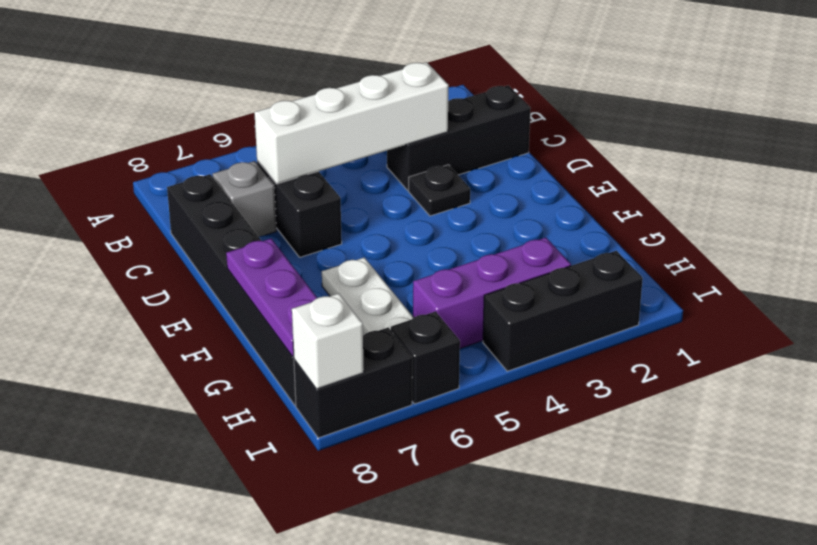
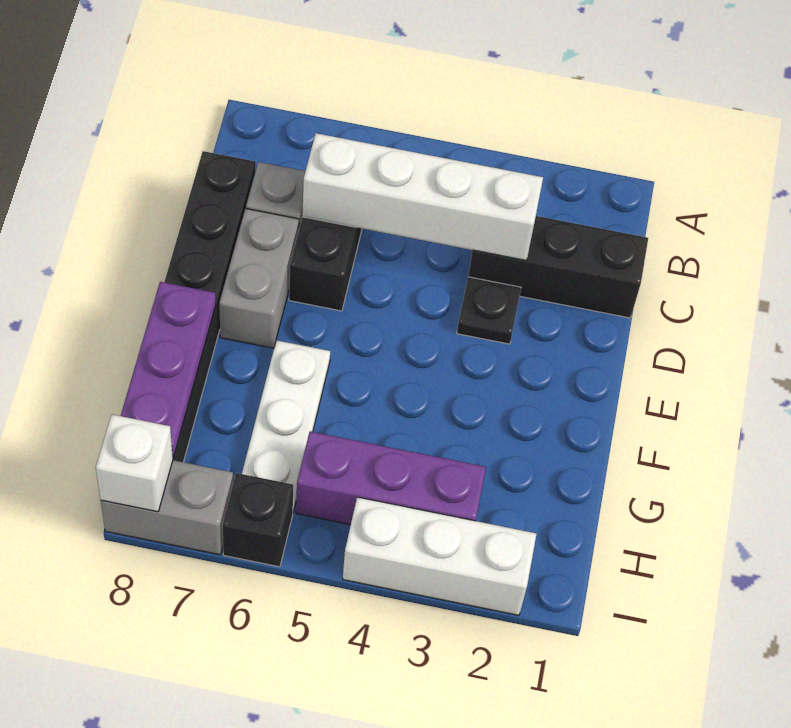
none -> grey 1x2 brick [219,209,299,348]
black 1x3 brick [483,251,643,371] -> white 1x3 brick [343,497,536,615]
black 1x2 brick [294,327,412,438] -> grey 1x2 brick [101,460,233,555]

